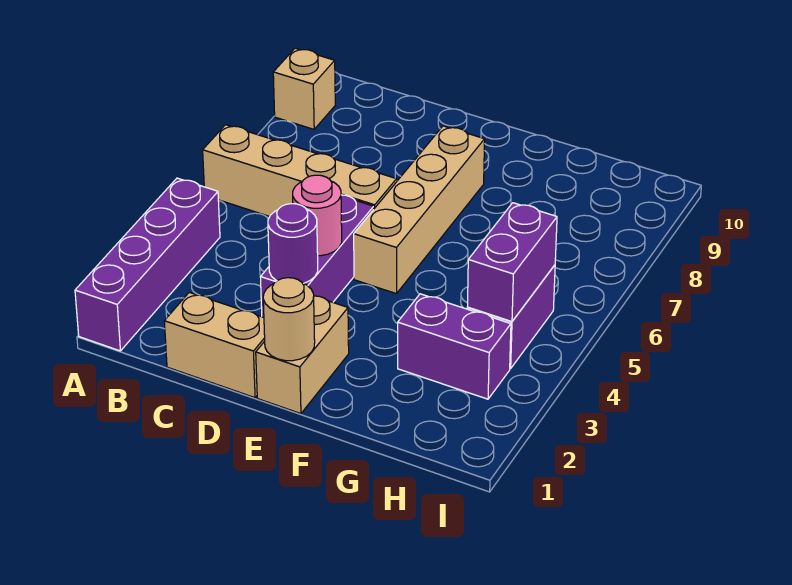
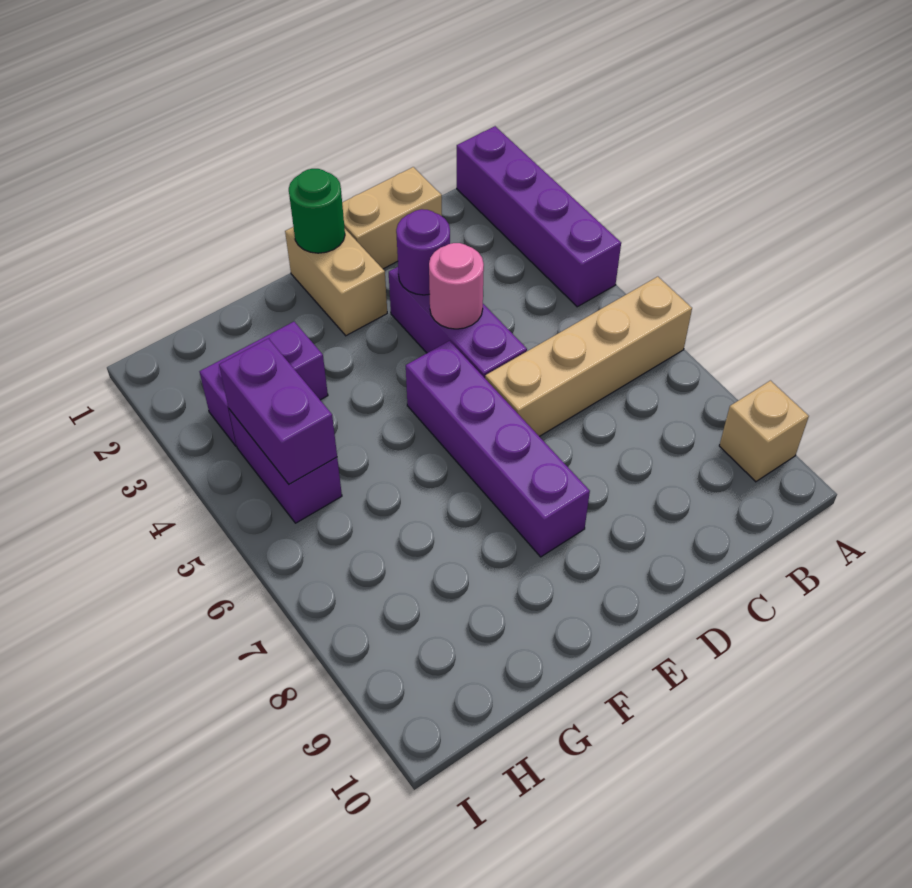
tan 1x1 round brick [263,278,315,361] -> green 1x1 round brick [289,169,345,253]
tan 1x4 brick [354,126,485,294] -> purple 1x4 brick [406,341,590,557]

